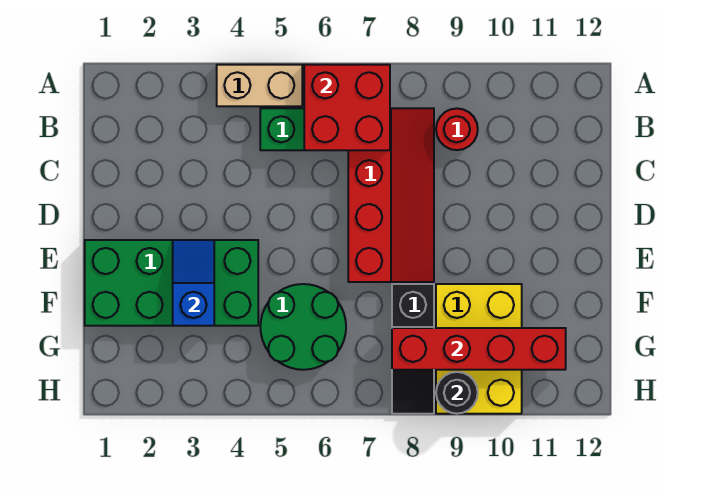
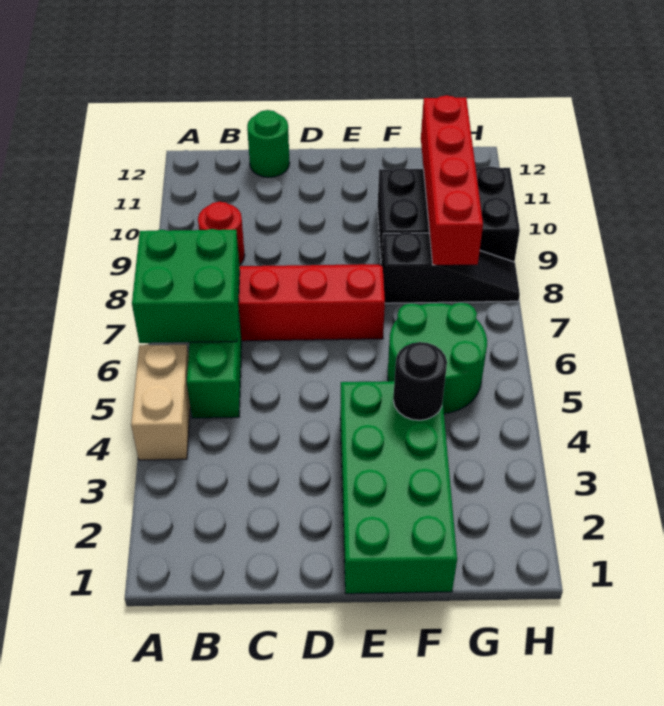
red 2x2 brick [304,65,390,150] -> green 2x2 brick [132,229,240,343]
none -> green 1x1 round brick [247,110,290,177]
blue 1x2 slope [173,240,214,326] -> none
yellow 2x3 brick [436,284,522,414] -> black 2x3 brick [378,166,520,266]
black 1x1 round brick [436,372,478,414] -> black 1x1 round brick moved to [393,342,447,420]

